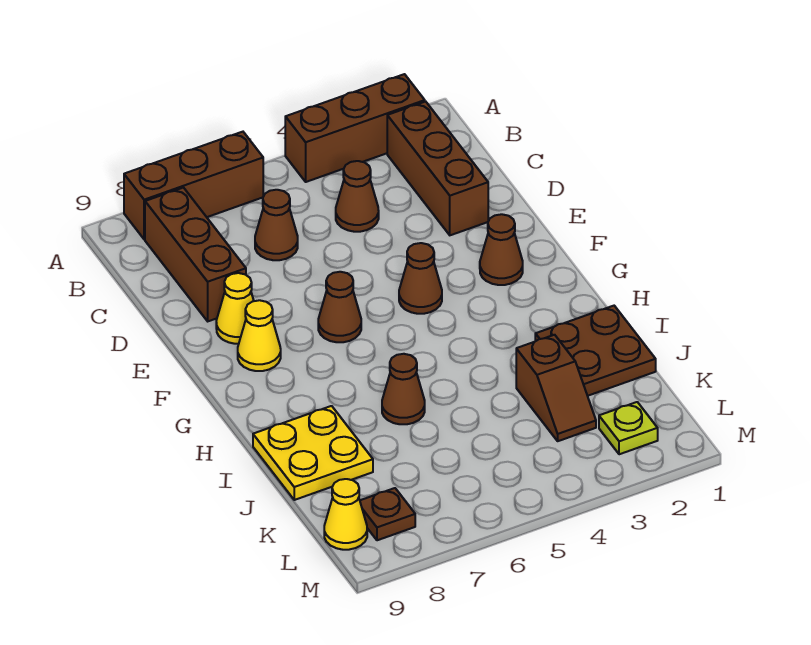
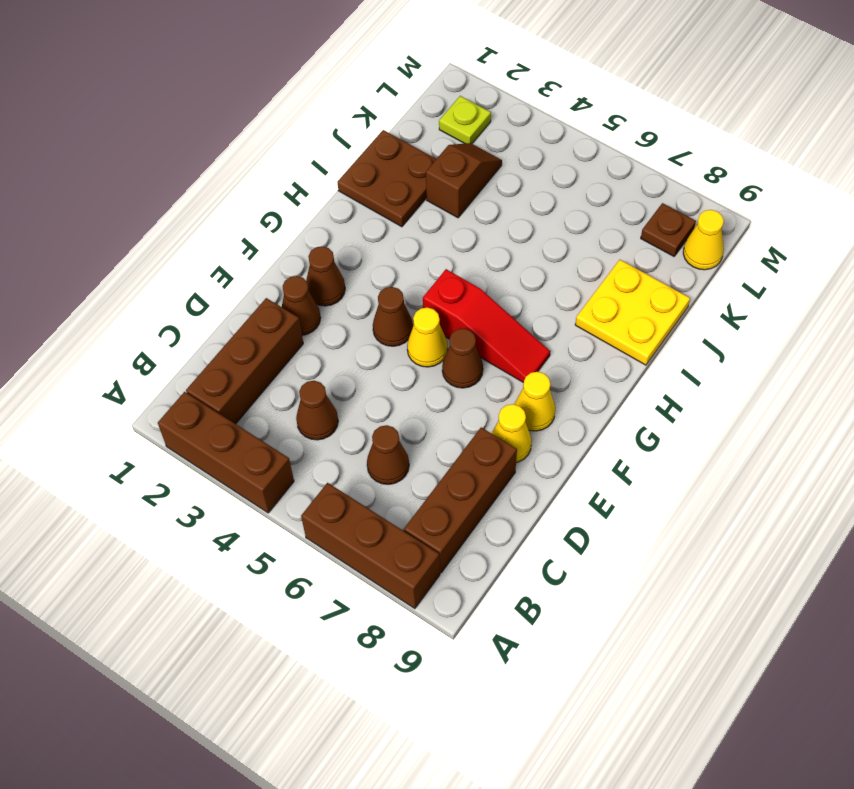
none -> yellow 1x1 cone [407,308,448,367]
none -> red 1x3 slope [423,269,550,383]
brown 1x1 cone [382,354,425,424] -> brown 1x1 cone moved to [282,276,321,335]

